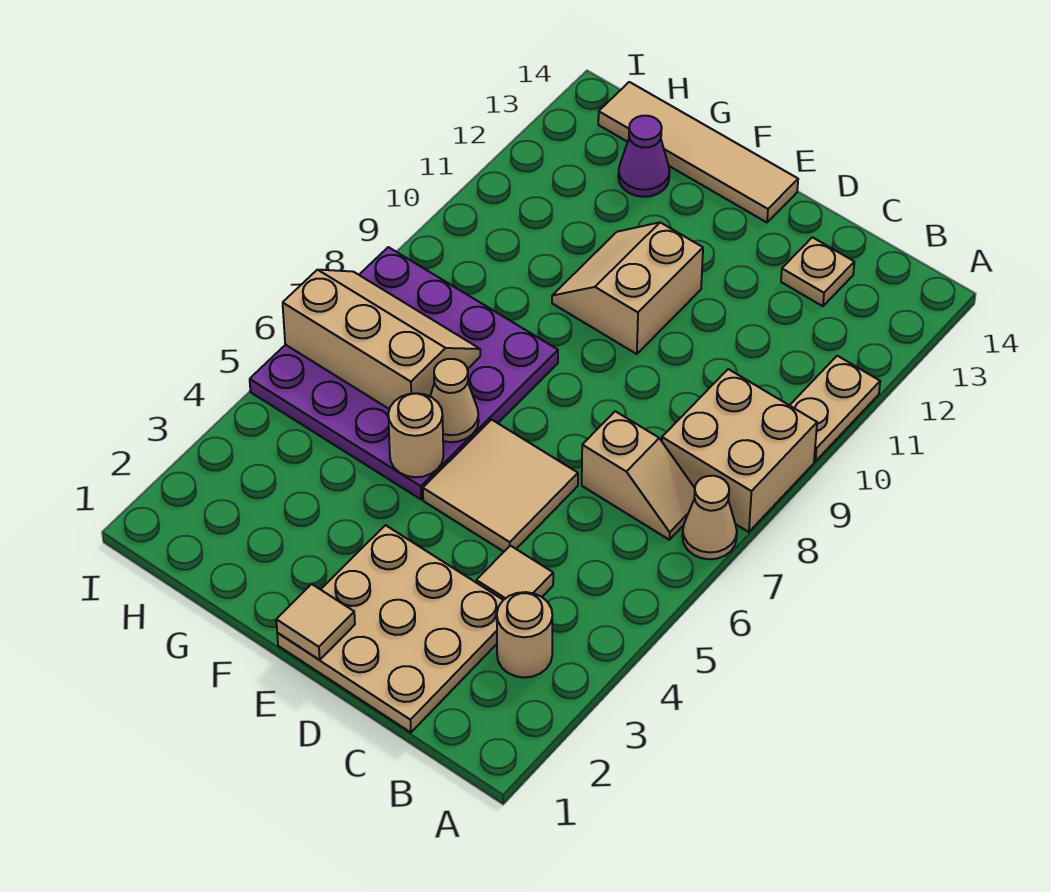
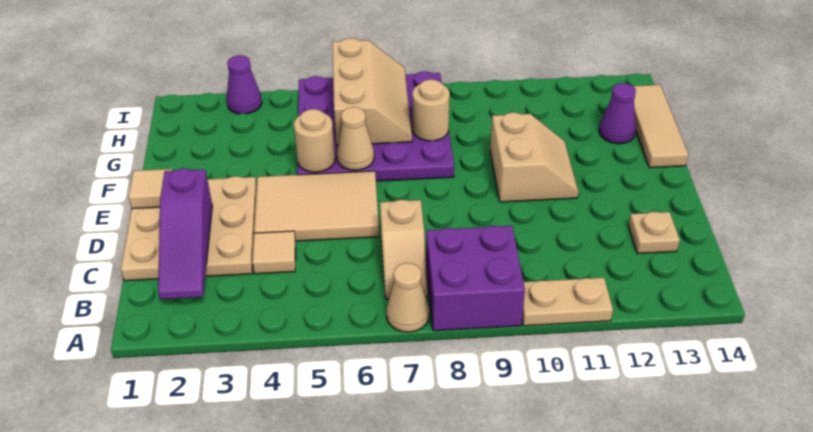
tan 2x2 brick [662,369,817,532] -> purple 2x2 brick [426,226,525,331]
none -> purple 1x3 slope [158,168,212,299]
tan 1x1 round brick [497,592,552,678] -> tan 1x1 round brick moved to [412,79,450,141]
tan 2x2 tile [423,420,578,552] -> tan 2x3 tile [254,171,379,241]
tan 2x2 slope [552,222,703,354] -> tan 2x2 slope turned to [490,112,578,202]
tan 1x4 tile [598,82,798,222] -> tan 1x3 tile [633,85,688,168]
none -> purple 1x1 cone [227,55,262,114]

